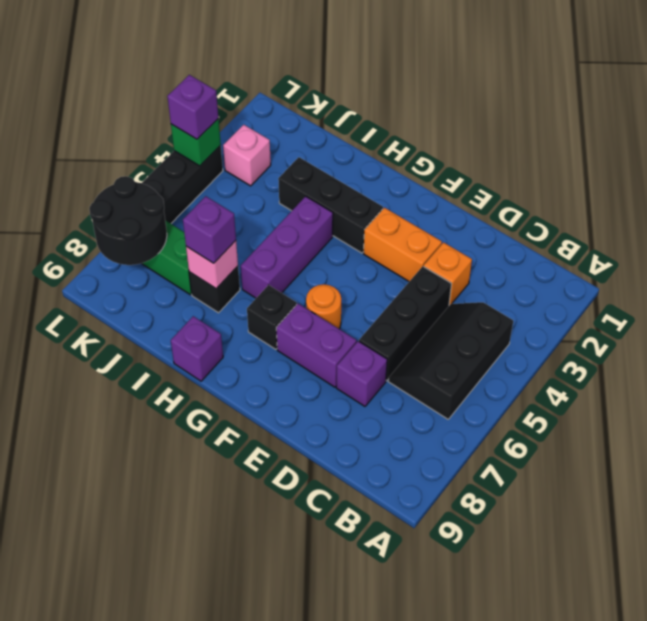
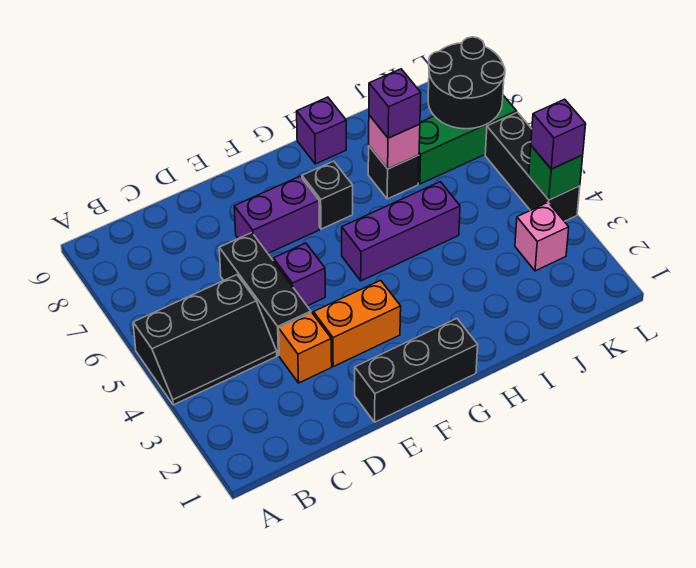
black 2x3 slope [388,302,513,419] -> black 2x3 slope turned to [133,275,277,405]
purple 1x1 brick [336,341,387,406] -> purple 1x1 brick moved to [273,243,325,306]
orange 1x1 round brick [306,284,341,329] -> none
black 1x3 brick [278,157,383,253] -> black 1x3 brick moved to [355,319,478,422]
purple 1x3 brick [241,196,333,298] -> purple 1x3 brick turned to [342,182,460,281]

